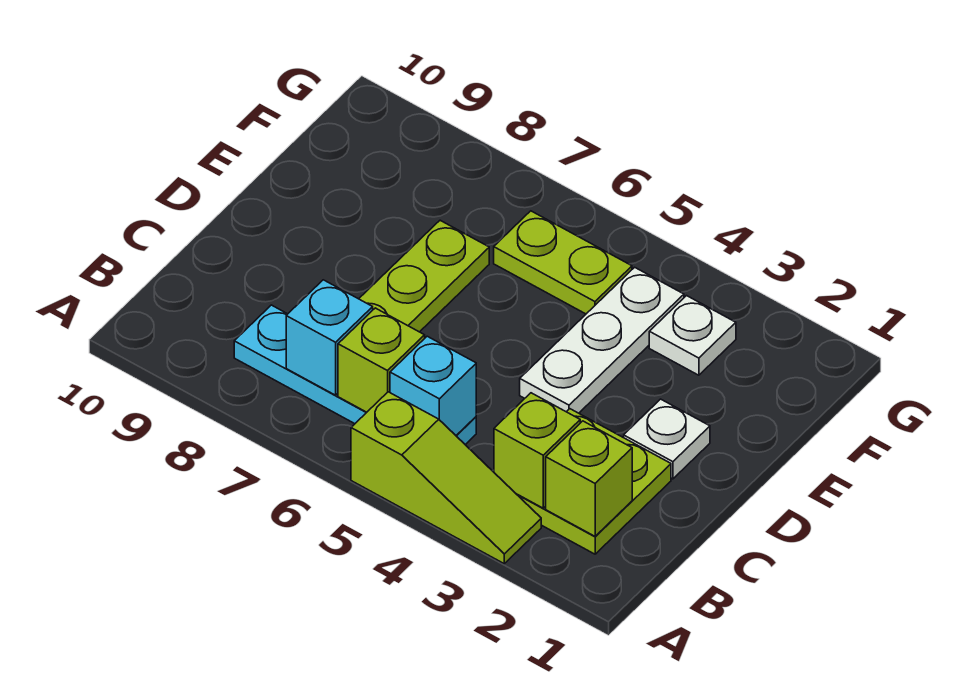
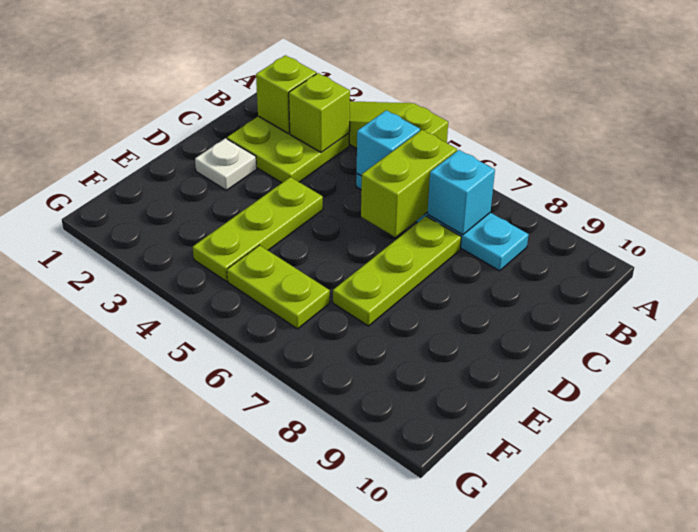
lime 1x1 brick [338,308,425,412] -> lime 1x2 brick [361,130,457,237]
white 1x3 plate [520,267,684,413] -> lime 1x3 plate [193,177,323,281]
white 1x1 plate [649,296,736,375] -> none

